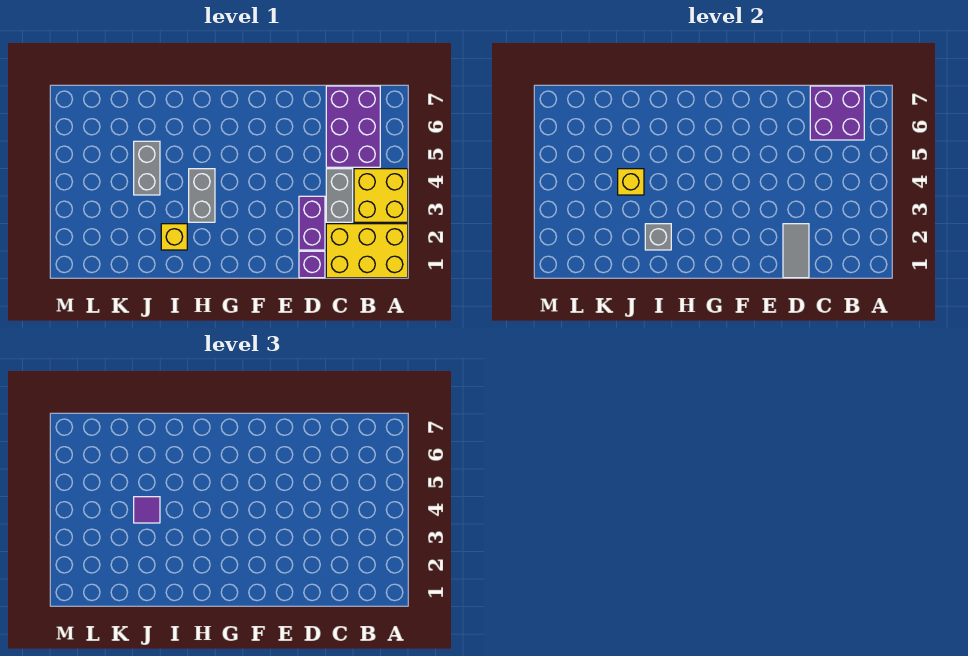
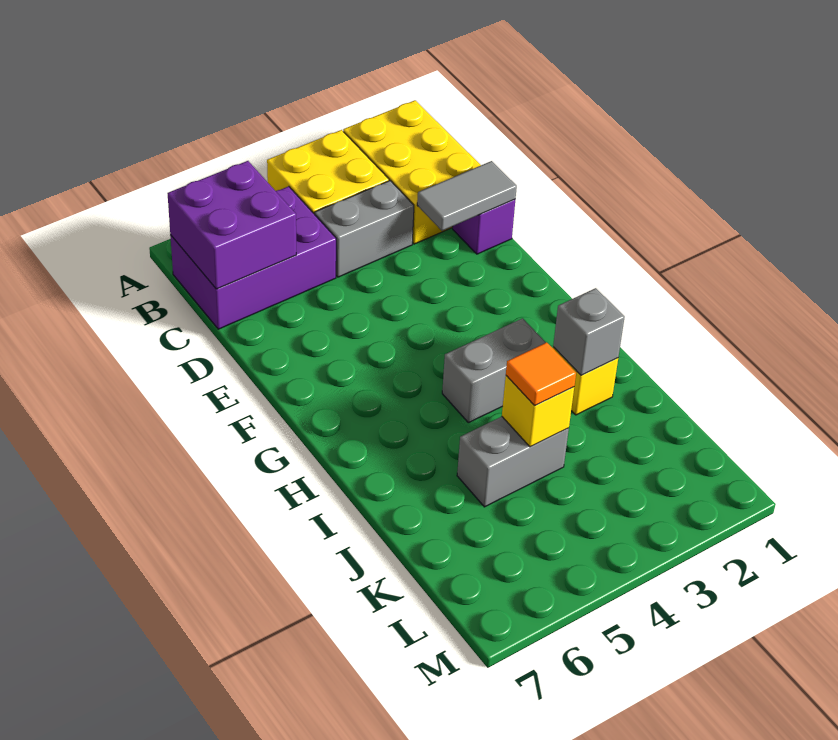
purple 1x2 brick [299,196,325,250] -> none
purple 1x1 tile [134,497,160,523] -> orange 1x1 tile [506,342,576,406]

